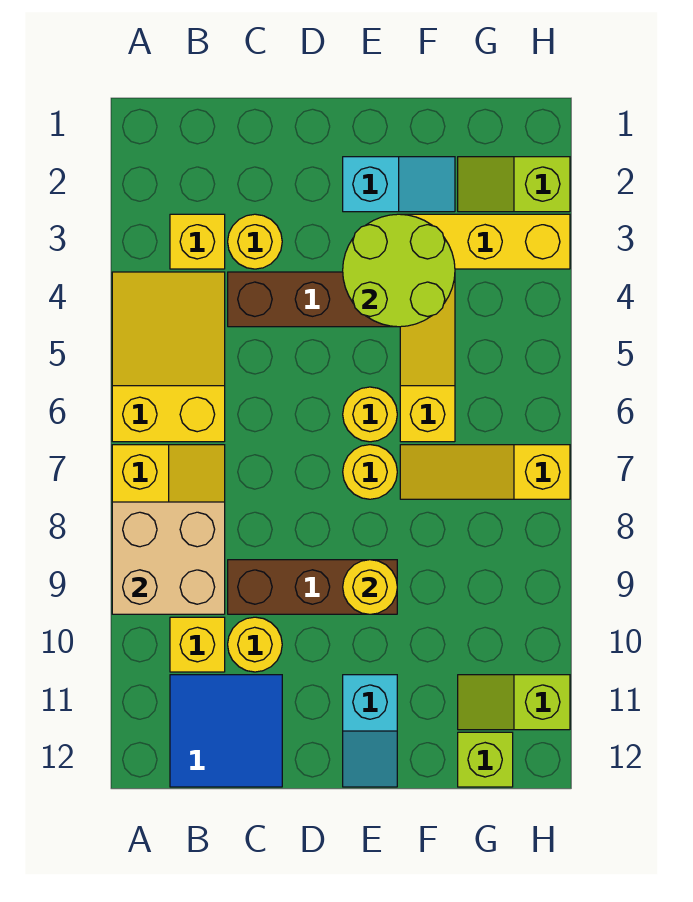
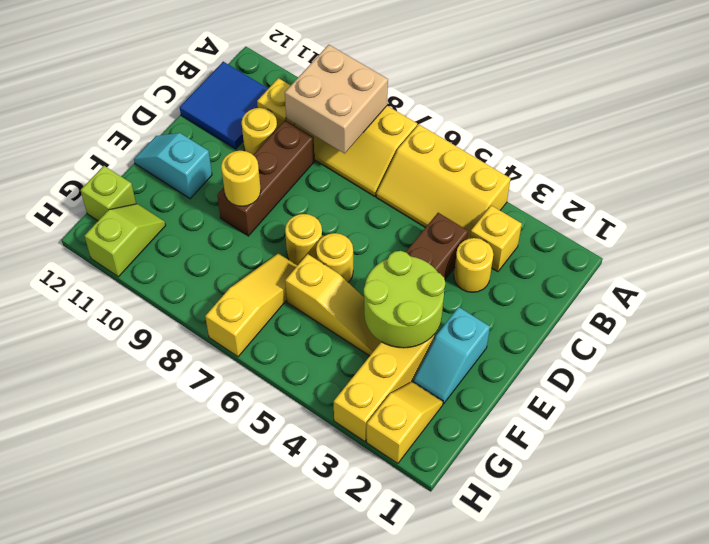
yellow 2x3 slope [112,272,225,442] -> yellow 2x3 slope turned to [376,125,511,239]
lime 1x2 slope [458,157,570,212] -> yellow 1x2 slope [367,382,443,464]

